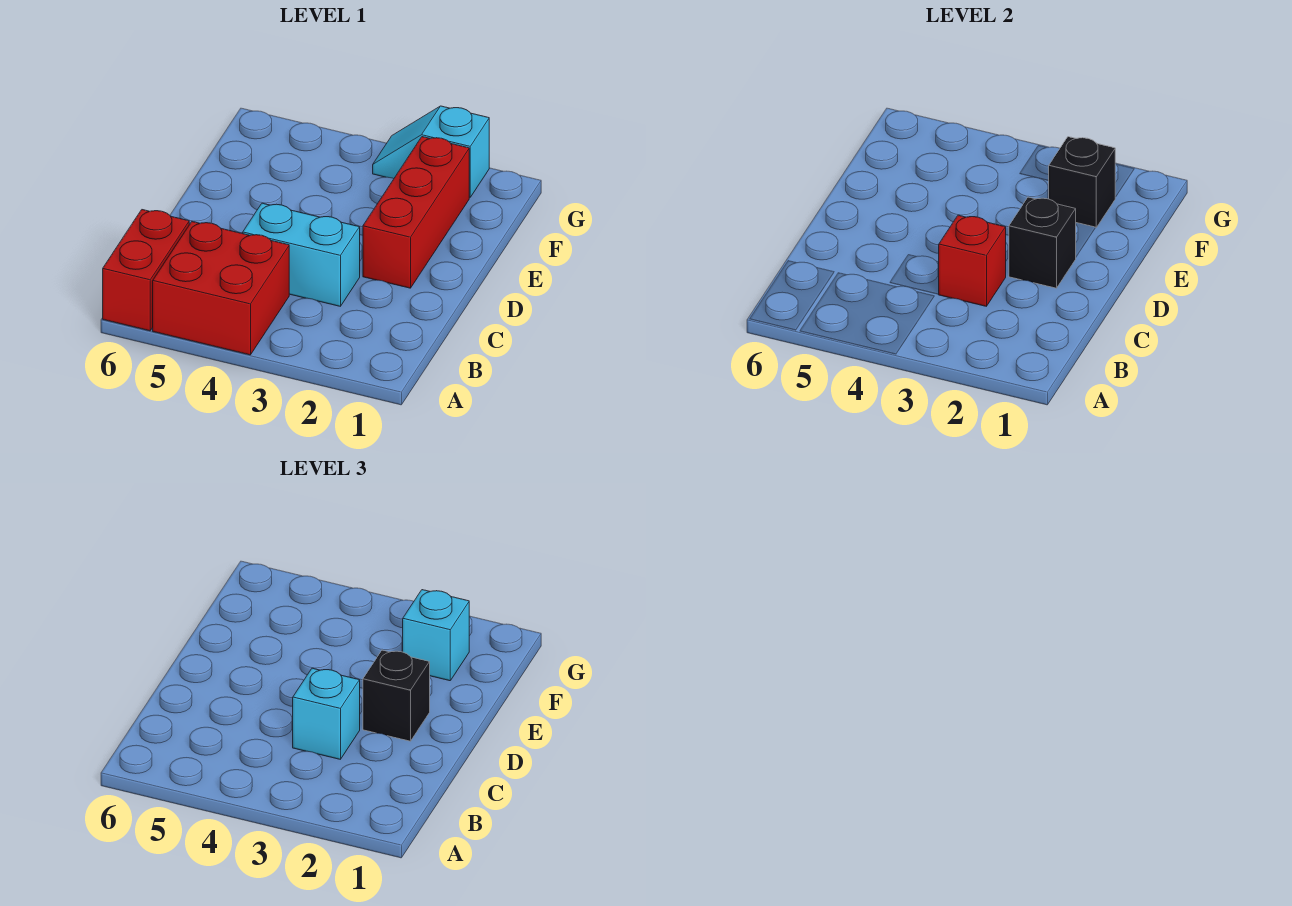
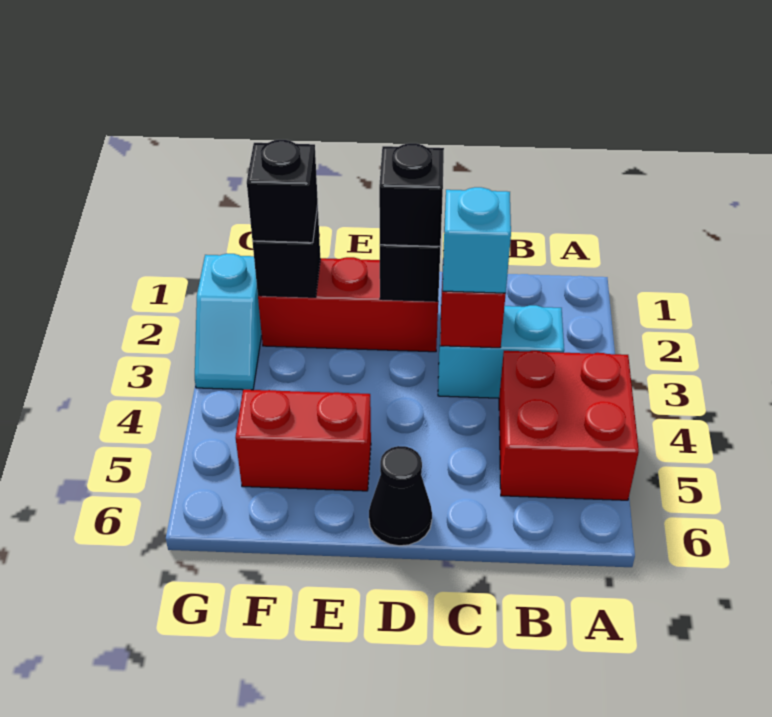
red 1x2 brick [103,210,189,331] -> red 1x2 brick moved to [236,390,371,491]
cyan 1x2 brick [243,203,360,306] -> cyan 1x2 brick turned to [438,305,564,398]
none -> black 1x1 cone [369,446,432,546]
cyan 1x1 brick [403,590,469,681] -> black 1x1 brick [247,140,318,243]

